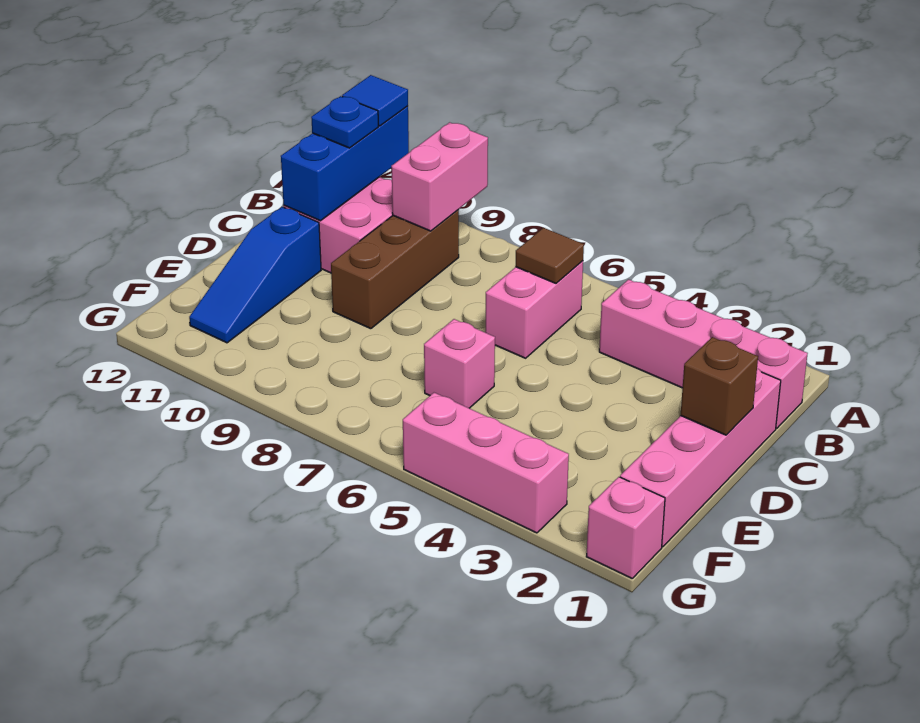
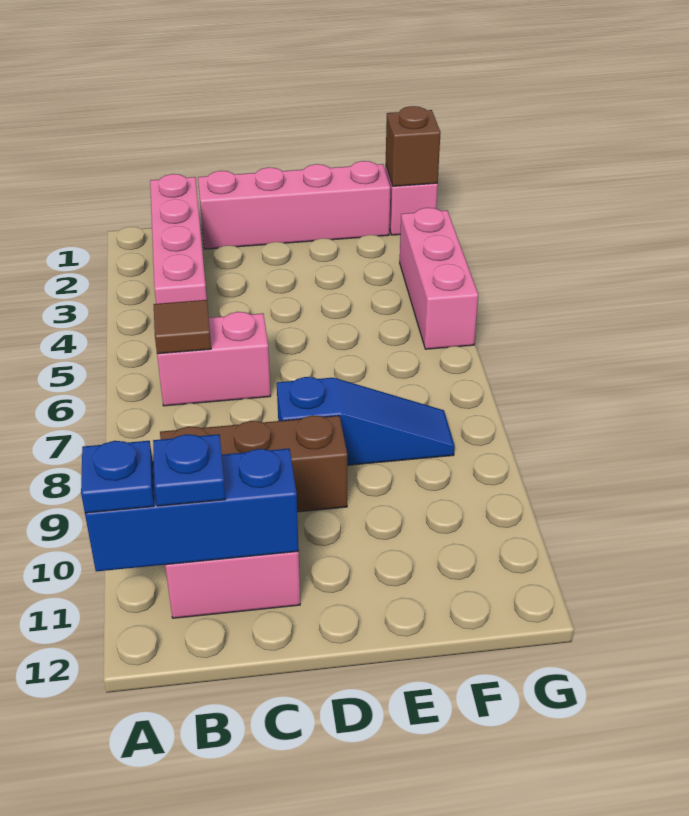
pink 1x2 brick [392,122,488,231] -> none
blue 1x1 tile [342,75,408,126] -> blue 1x1 plate [81,441,154,513]
brown 1x1 brick [681,337,758,435] -> brown 1x1 brick moved to [386,106,441,186]
blue 1x3 slope [189,207,321,343] -> blue 1x3 slope moved to [277,377,455,465]
pink 1x1 brick [424,319,495,408] -> none

